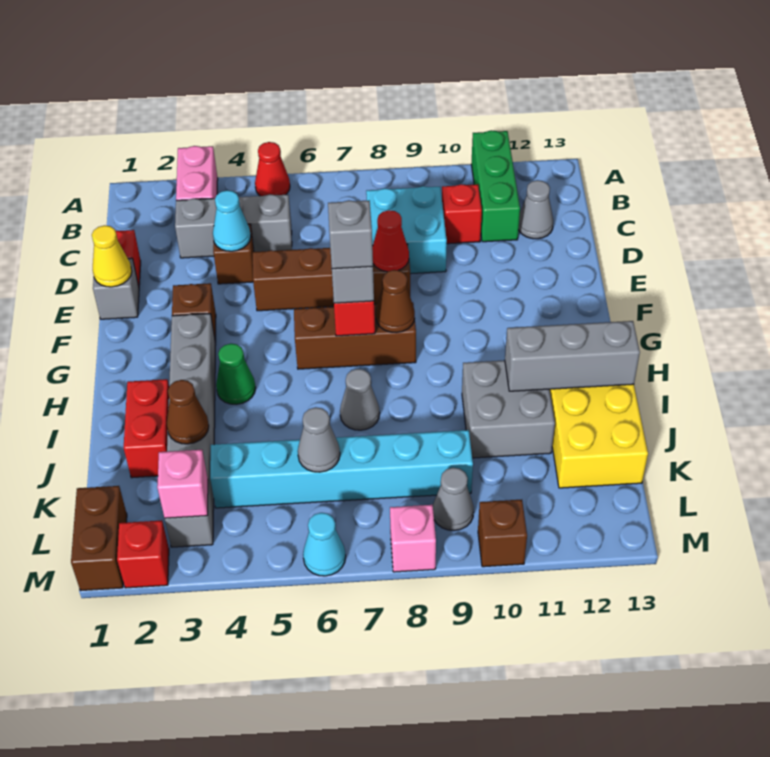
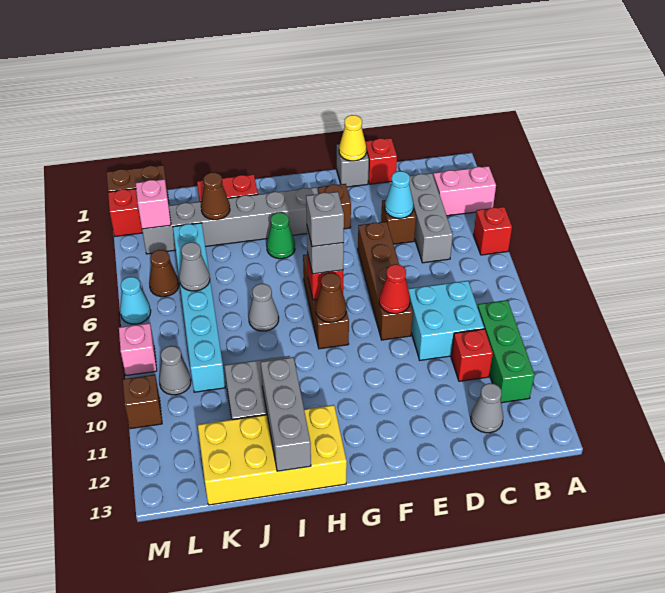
red 1x1 cone [255,142,290,196] -> red 1x1 brick [474,207,512,255]
green 1x3 brick [471,130,520,242] -> green 1x3 brick turned to [477,300,535,403]
none -> brown 1x1 cone [149,250,179,297]

